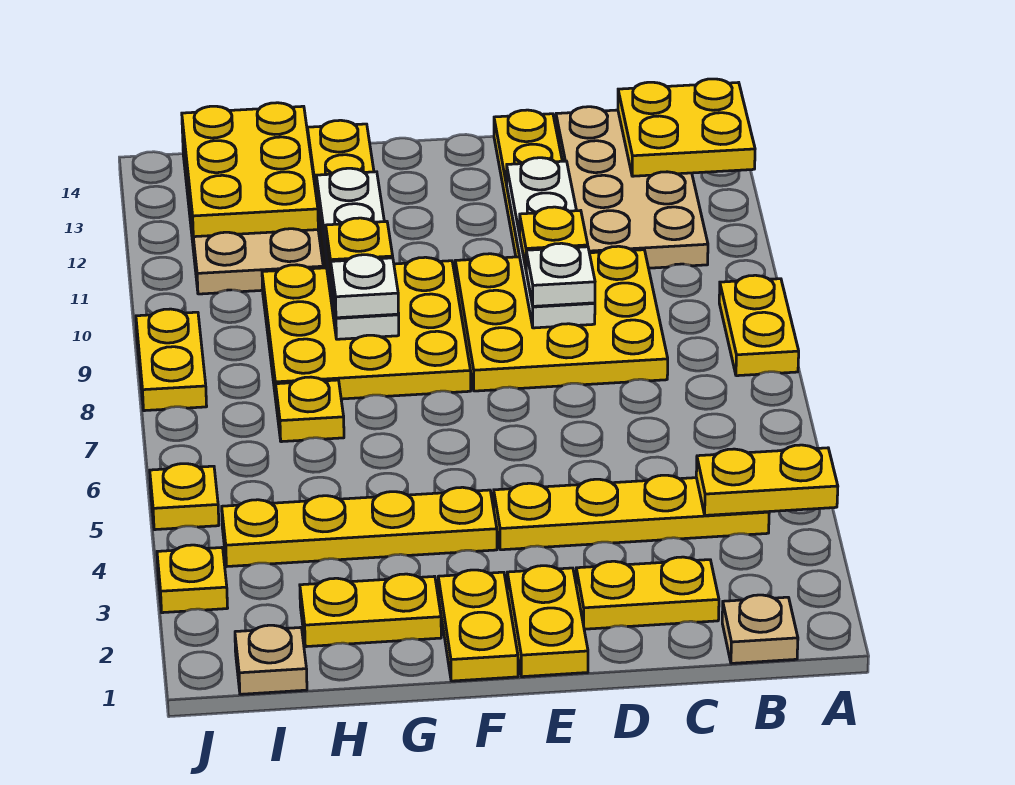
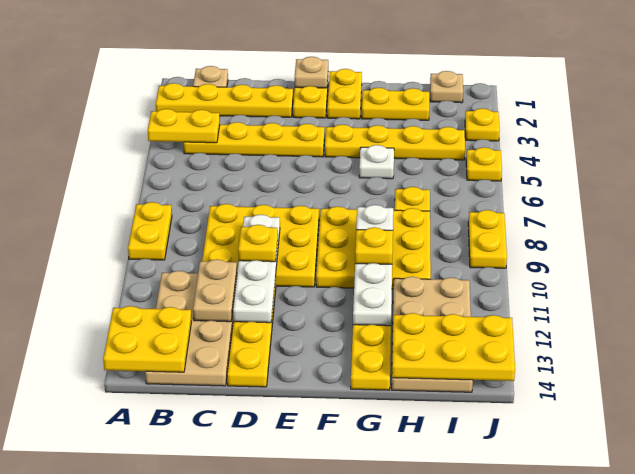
yellow 1x2 plate [576,557,719,629] -> yellow 1x4 plate [156,83,293,117]
none -> tan 1x2 plate [193,259,237,322]
white 1x1 plate [526,243,595,306] -> white 1x1 plate moved to [359,145,394,179]
none -> tan 1x1 plate [295,57,328,88]
yellow 2x3 plate [182,103,318,237] -> yellow 2x3 plate turned to [392,313,515,381]

